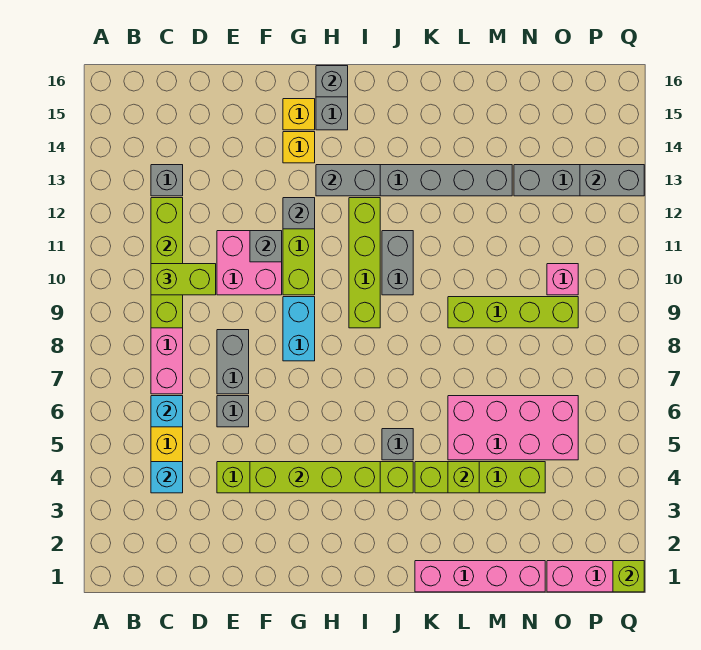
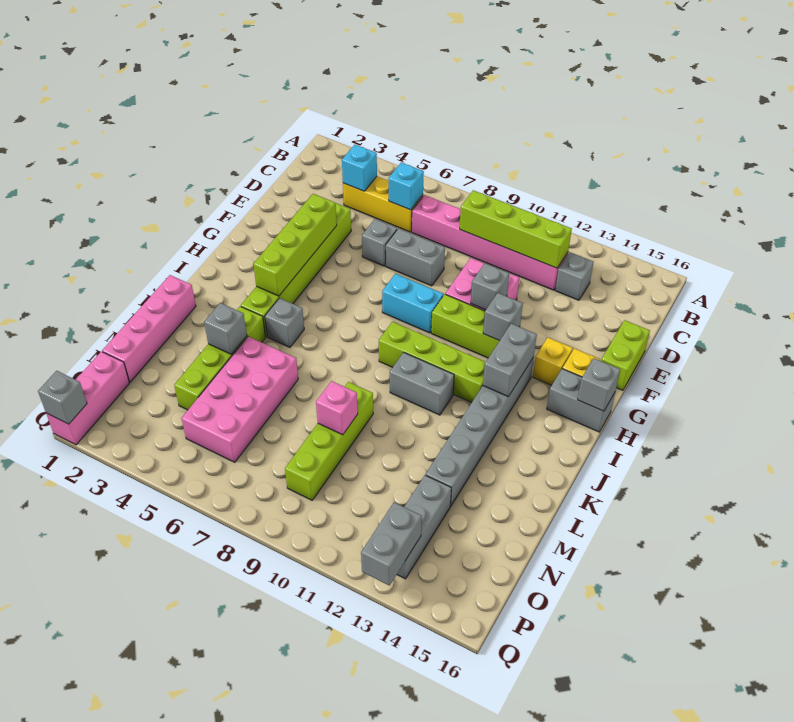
lime 1x2 brick [151,264,216,295] -> lime 1x2 brick moved to [601,320,650,390]
lime 1x1 brick [448,462,479,493] -> grey 1x1 brick [204,303,247,354]
pink 1x1 brick [547,264,578,295] -> pink 1x1 brick moved to [316,381,358,435]
lime 1x1 brick [613,561,644,592] -> grey 1x1 brick [38,371,87,424]

